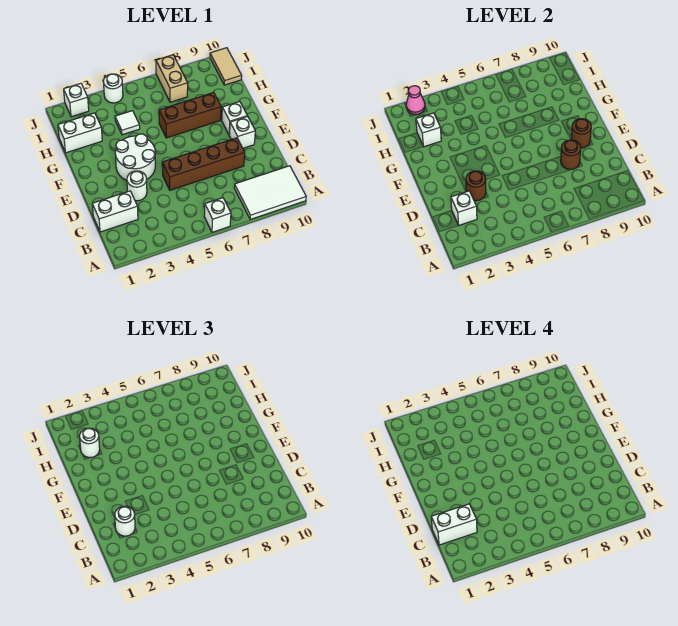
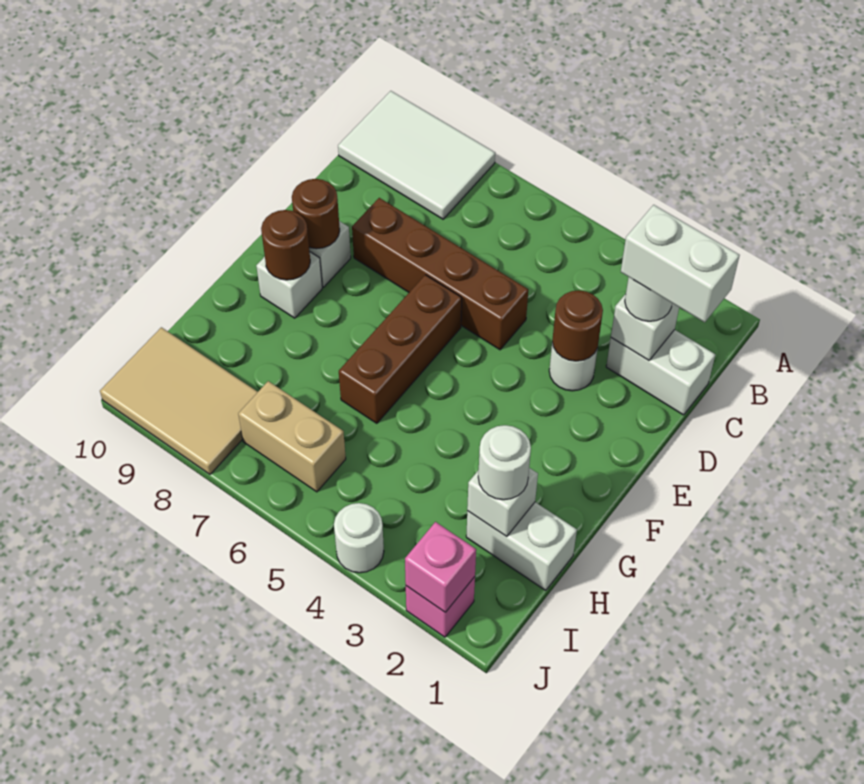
white 1x1 brick [204,198,231,232] -> none
brown 1x1 round brick [561,140,581,169] -> brown 1x1 round brick moved to [261,210,310,280]
white 2x2 round brick [115,134,155,180] -> none
brown 1x3 brick [159,92,221,138] -> brown 1x3 brick turned to [339,275,462,423]
white 1x1 tile [115,111,140,135] -> none
tan 1x2 brick [156,55,188,102] -> tan 1x2 brick turned to [238,381,346,492]
tan 1x2 tile [210,48,242,85] -> tan 2x3 tile [100,327,257,474]
white 1x1 brick [64,83,89,117] -> pink 1x1 brick [406,577,475,637]
pink 1x1 cone [406,86,425,114] -> pink 1x1 brick [405,522,476,612]

